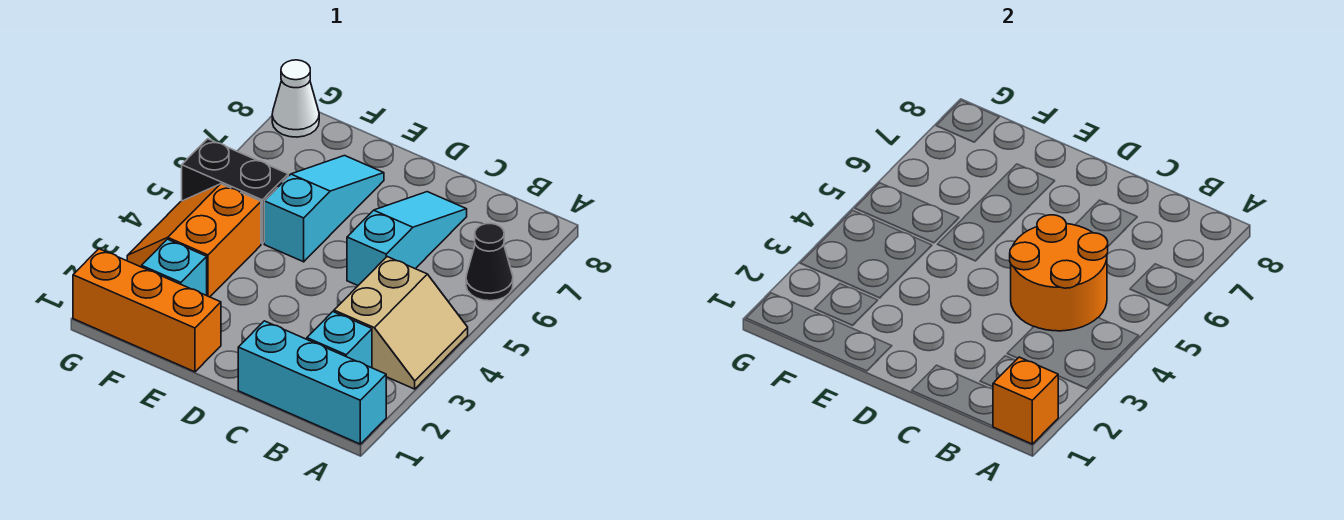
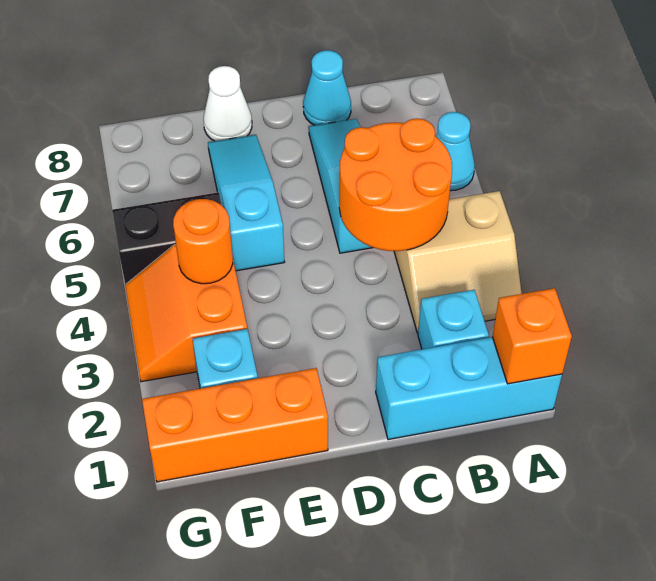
tan 2x2 slope [334,257,468,389] -> tan 2x2 slope turned to [394,191,522,333]
black 1x1 cone [466,223,513,301] -> cyan 1x1 cone [436,112,475,191]
none -> cyan 1x1 cone [303,50,351,125]
none -> orange 1x1 round brick [173,199,233,284]
white 1x1 cone [272,60,319,137] -> white 1x1 cone moved to [204,66,252,141]

